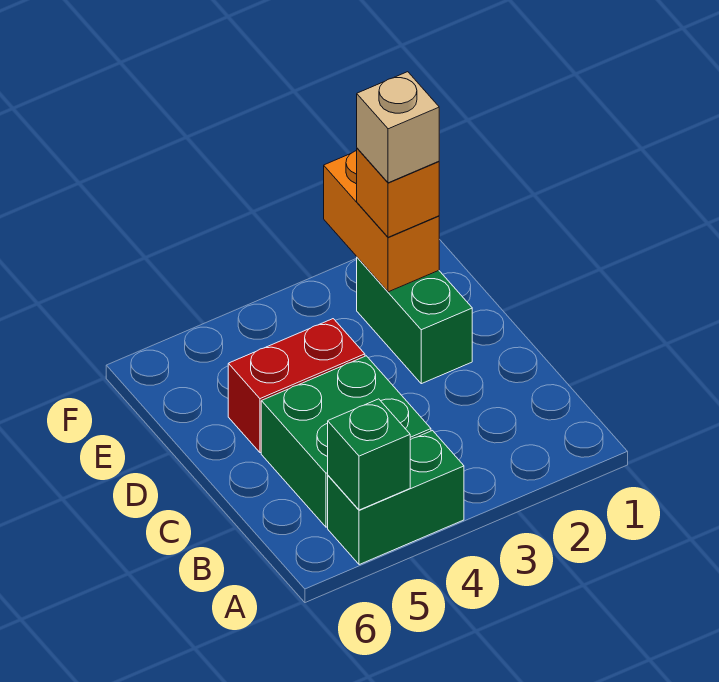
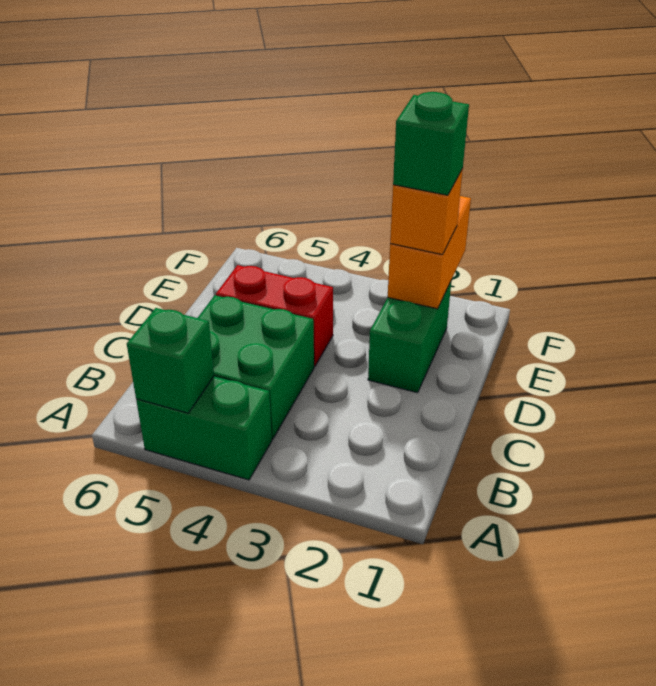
tan 1x1 brick [357,72,439,183] -> green 1x1 brick [393,92,469,195]

